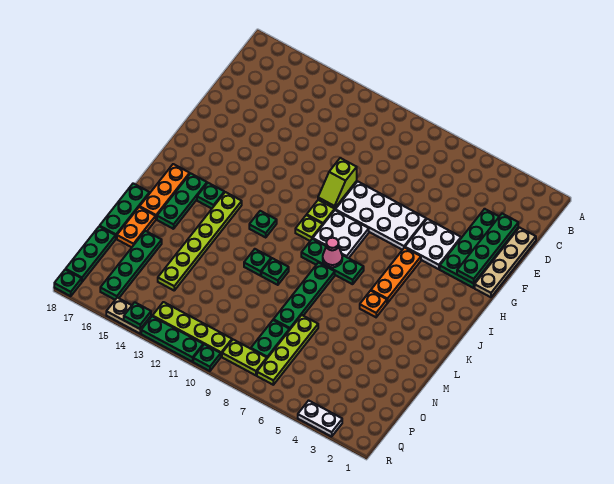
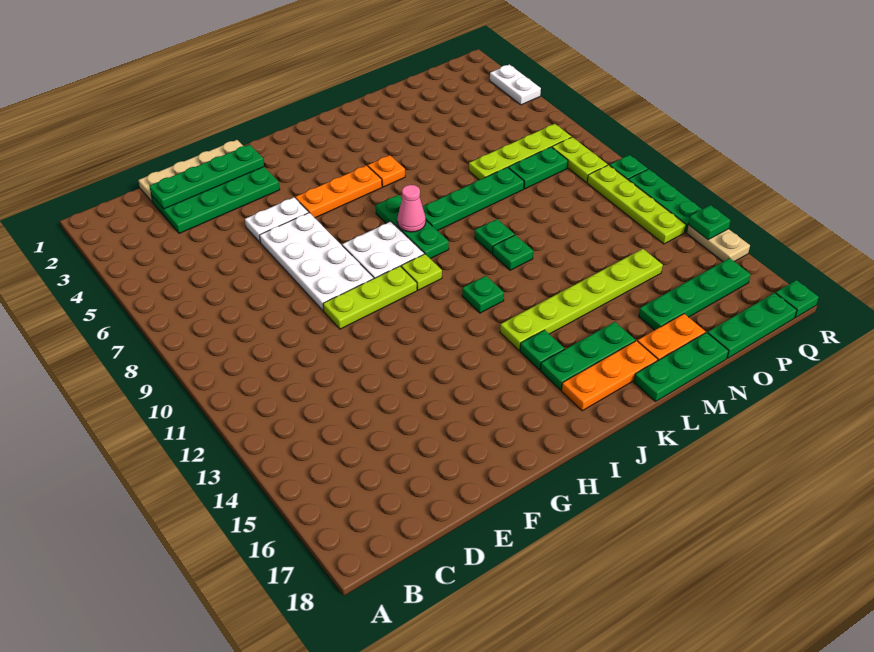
white 2x2 plate [405,219,461,269] -> white 1x2 plate [245,197,309,242]
lime 1x2 slope [318,158,357,209] -> none

